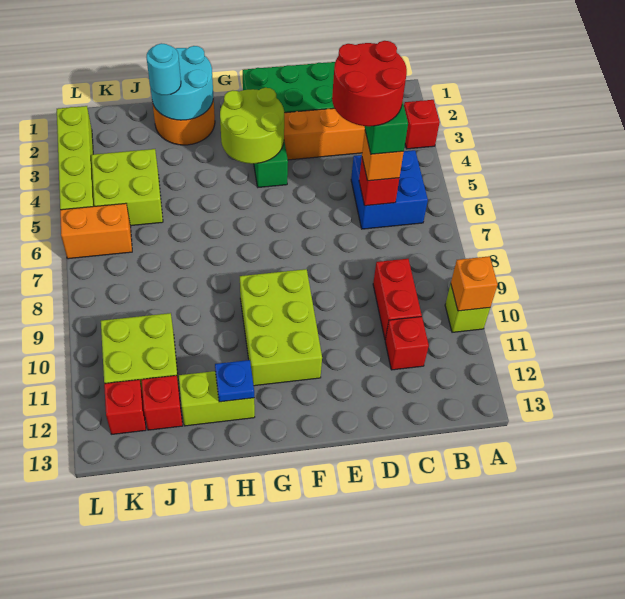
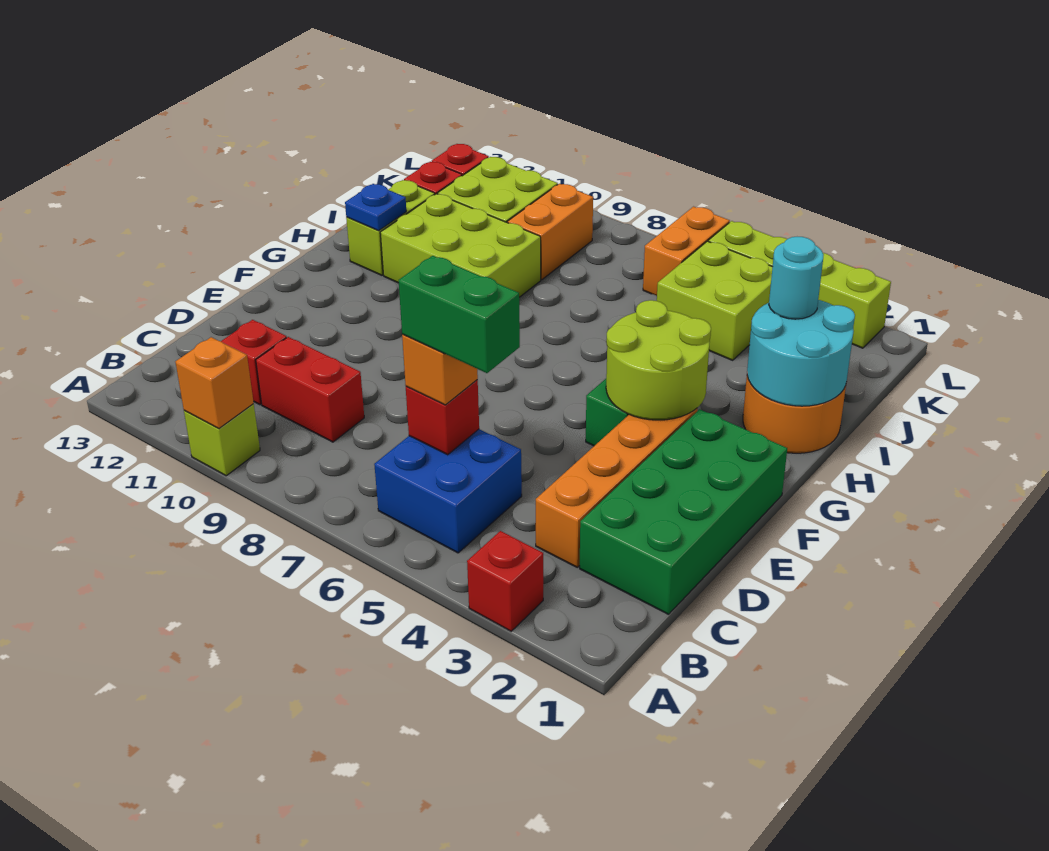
red 2x2 round brick [332,41,407,126] -> none
lime 2x3 brick [240,269,322,386] -> lime 2x3 brick moved to [380,194,541,297]
none -> orange 1x2 brick [507,184,593,280]

